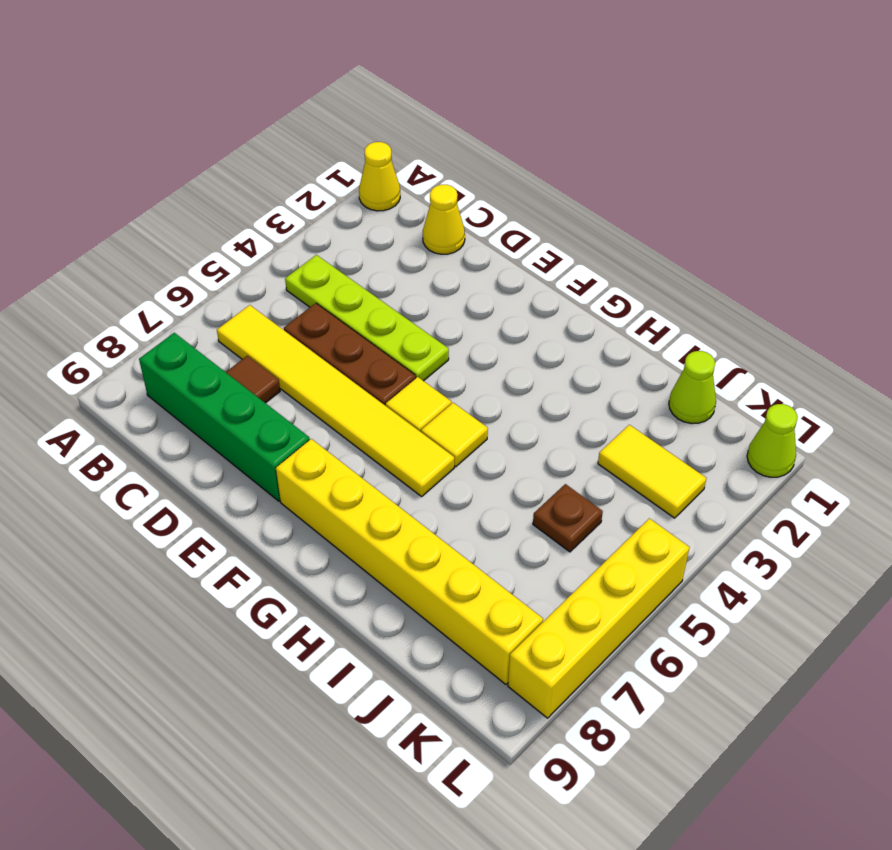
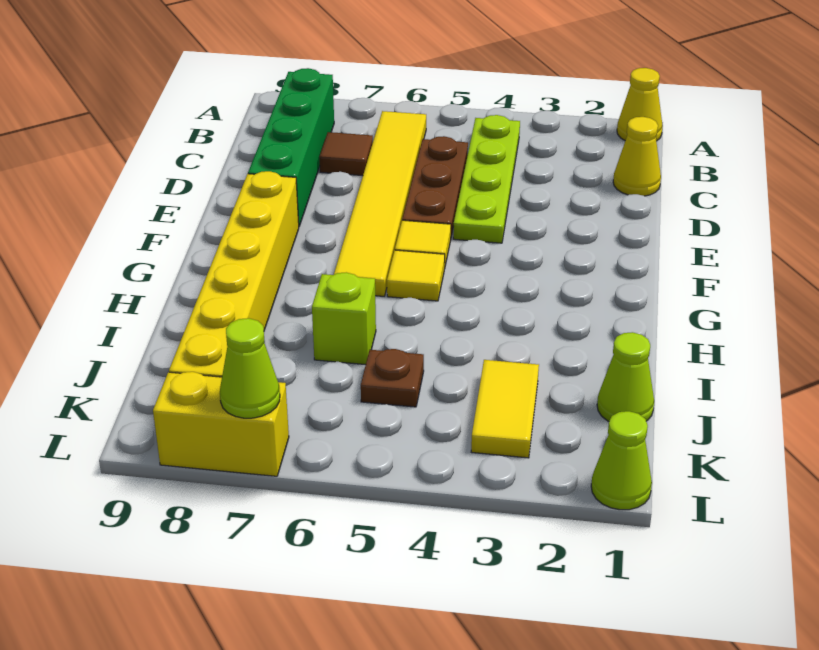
none -> lime 1x1 brick [312,272,376,365]
yellow 1x4 brick [508,518,690,718] -> yellow 1x2 brick [153,372,289,476]
none -> lime 1x1 cone [220,318,280,418]

